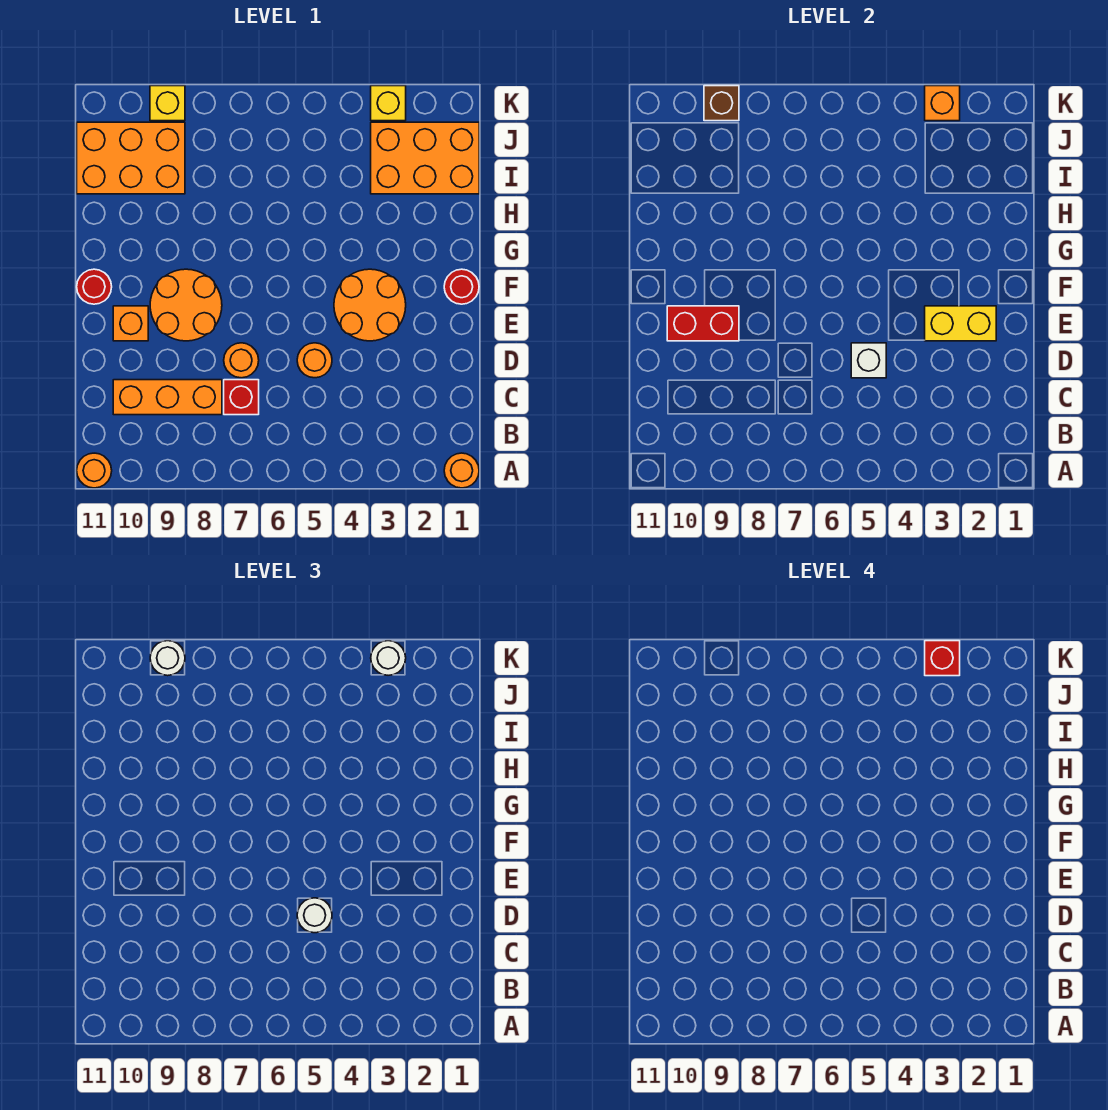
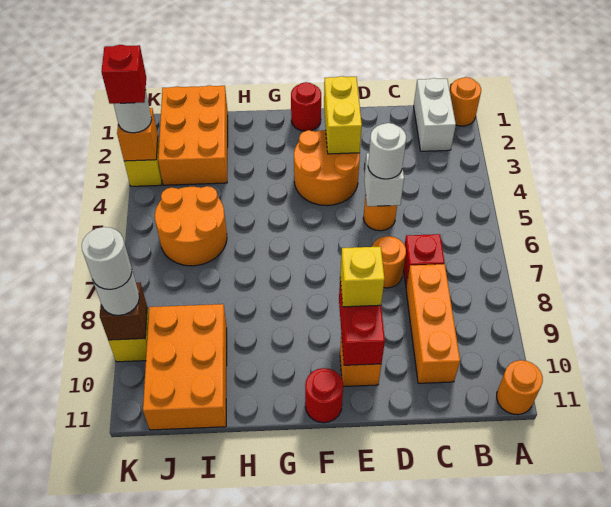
none -> white 1x2 brick [414,78,456,151]
orange 2x2 round brick [150,269,222,341] -> orange 2x2 round brick moved to [155,186,227,266]
none -> yellow 1x1 brick [340,246,385,307]
none -> white 1x1 round brick [82,227,132,290]

